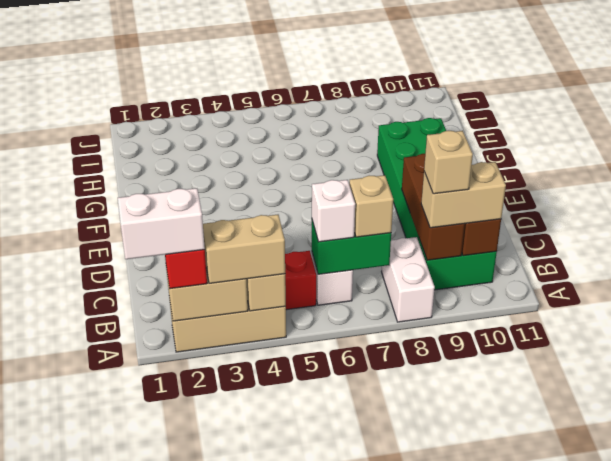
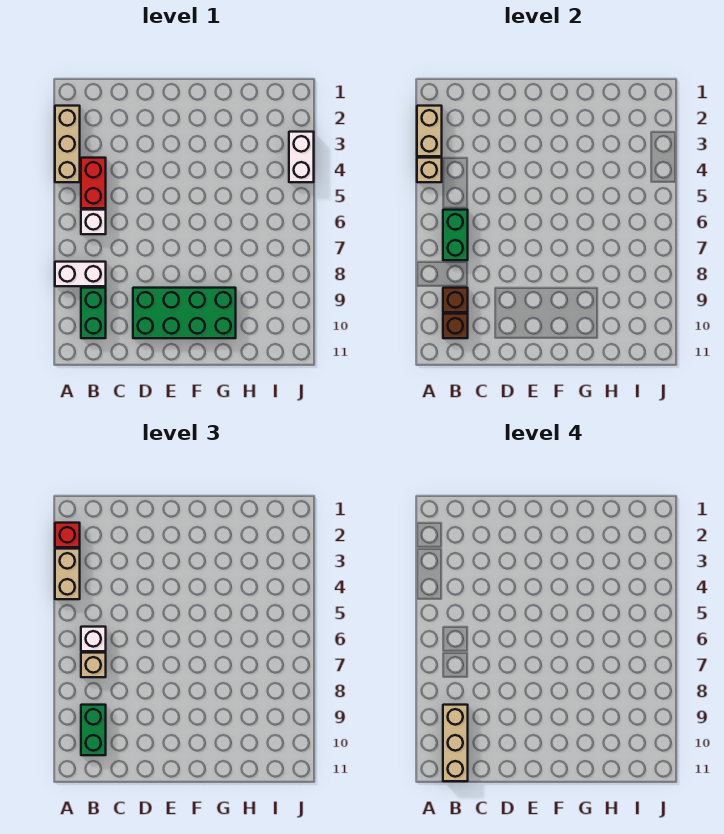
white 1x2 brick [118,188,205,259] -> white 1x2 brick moved to [289,132,314,182]
brown 1x3 brick [402,154,465,260] -> brown 1x1 brick [443,288,468,312]
tan 1x2 brick [421,162,506,228] -> green 1x2 brick [81,705,106,755]
tan 1x1 brick [424,131,473,194] -> tan 1x3 brick [443,705,468,781]

